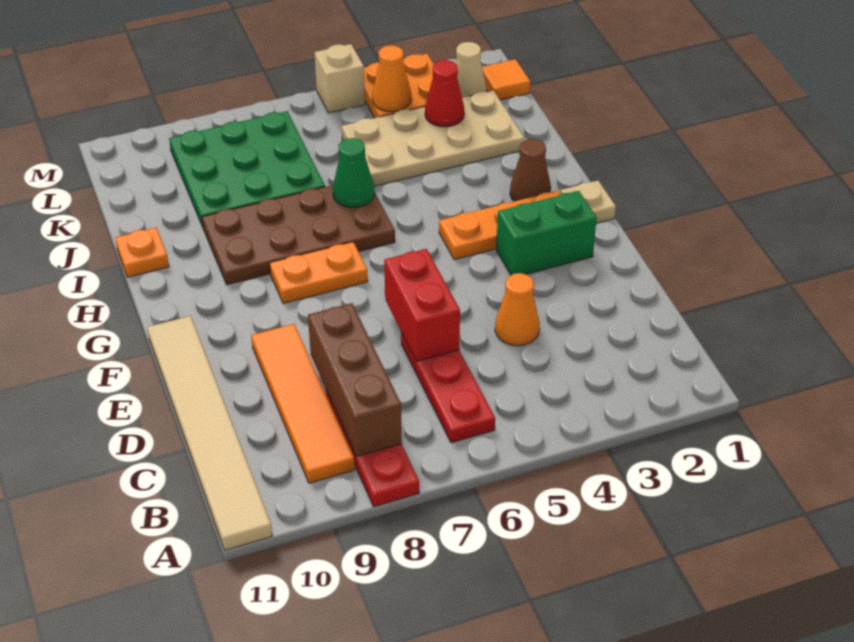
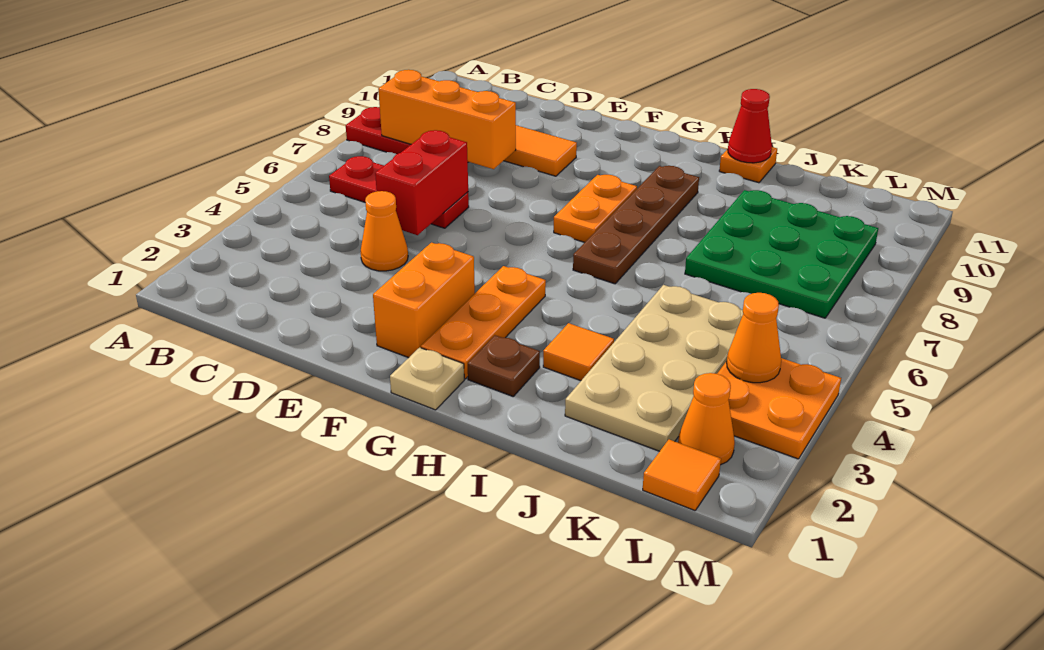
tan 1x6 tile [147,316,272,550] -> none
brown 1x3 brick [308,303,402,457] -> orange 1x3 brick [378,70,516,169]
red 1x2 brick [384,249,460,361] -> red 1x2 brick turned to [375,130,468,235]
green 1x2 brick [496,191,597,275] -> orange 1x2 brick [373,243,475,358]
brown 1x1 cone [510,139,551,201] -> brown 1x1 plate [468,335,540,396]
brown 2x4 plate [202,185,395,285] -> brown 1x4 plate [573,166,699,284]
none -> orange 1x1 tile [543,323,614,381]
green 1x1 cone [333,138,374,207] -> none
red 1x1 cone [425,60,464,127] -> red 1x1 cone moved to [728,89,772,163]
tan 1x1 cone [455,42,487,98] -> orange 1x1 cone [678,373,735,465]
tan 1x1 brick [315,44,365,113] -> none

